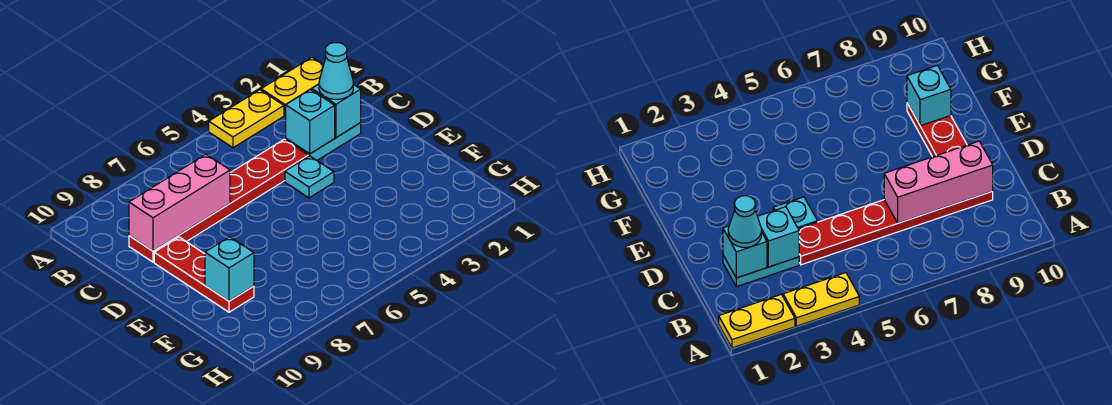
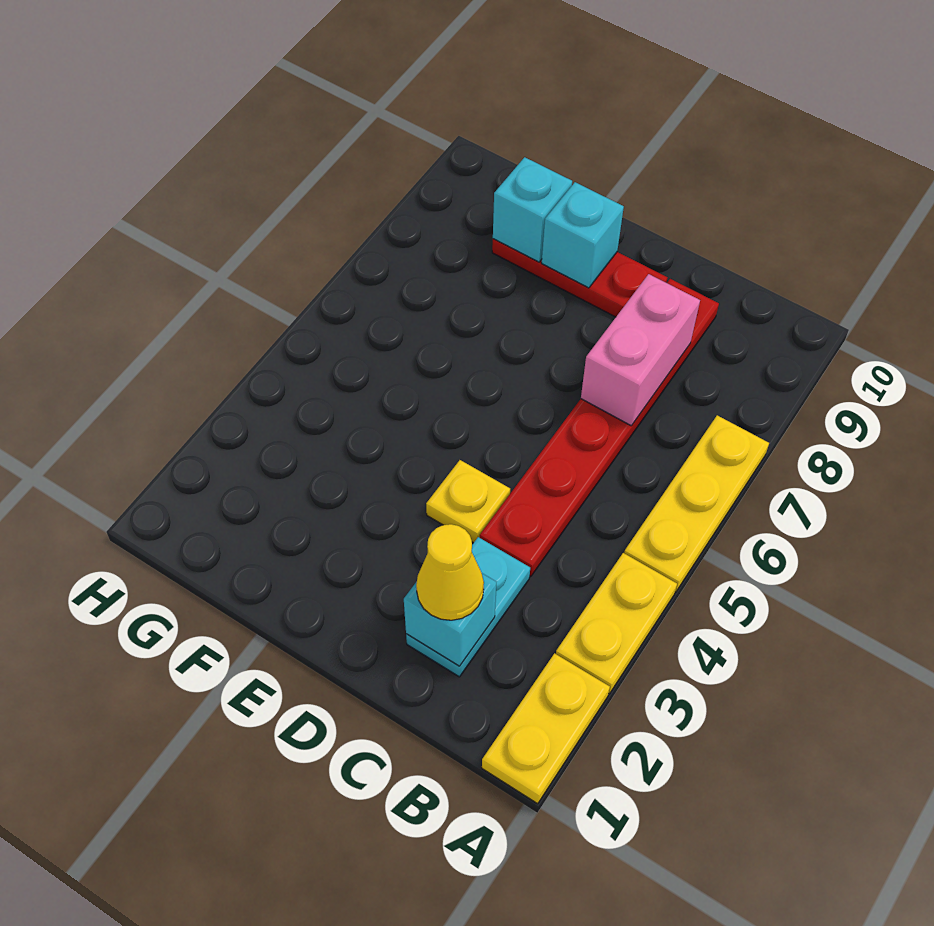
none -> yellow 1x3 plate [624,415,769,592]
cyan 1x1 cone [319,43,353,99] -> yellow 1x1 cone [416,524,484,620]
cyan 1x1 brick [286,89,335,154] -> cyan 1x1 brick moved to [542,182,624,288]
pink 1x3 brick [129,154,230,251] -> pink 1x2 brick [581,274,700,426]
cyan 1x1 plate [285,156,334,198] -> yellow 1x1 plate [426,460,510,543]

